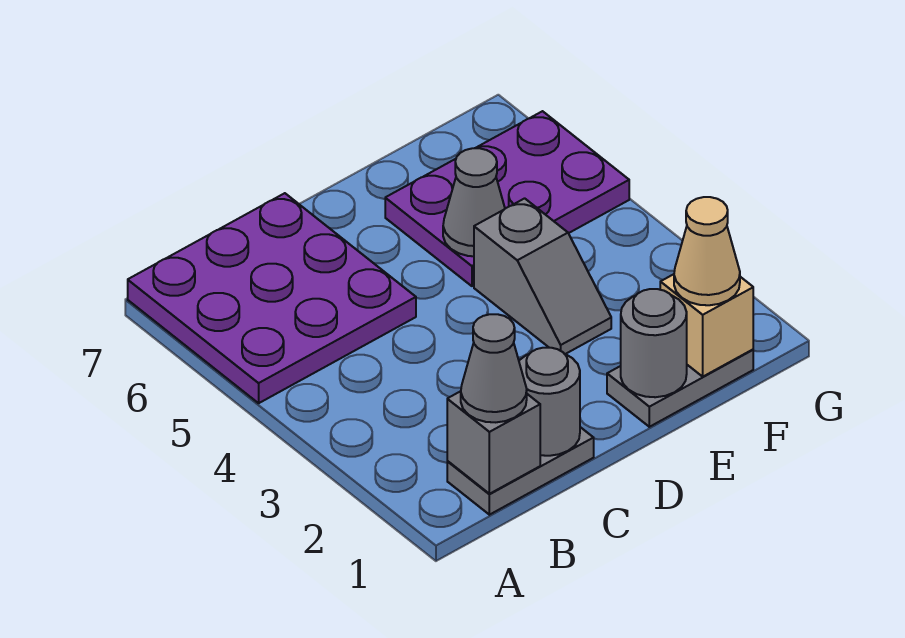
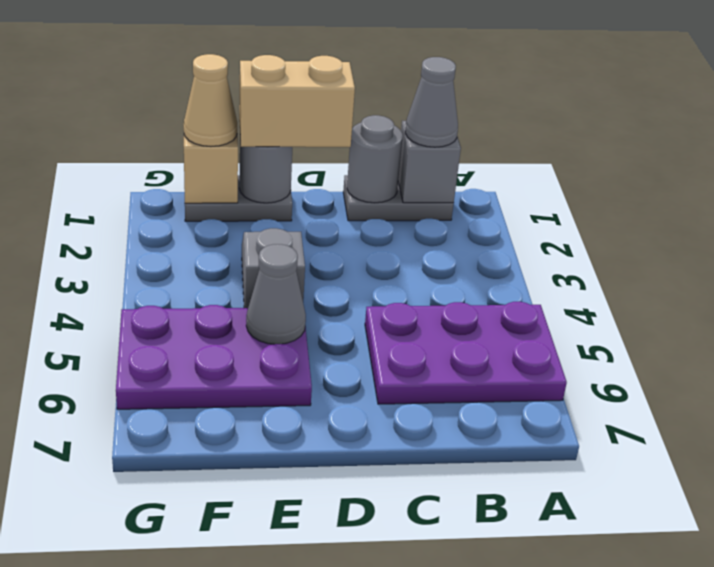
purple 3x3 plate [128,193,416,403] -> purple 2x3 plate [365,302,567,404]
none -> tan 1x2 brick [239,55,355,147]

